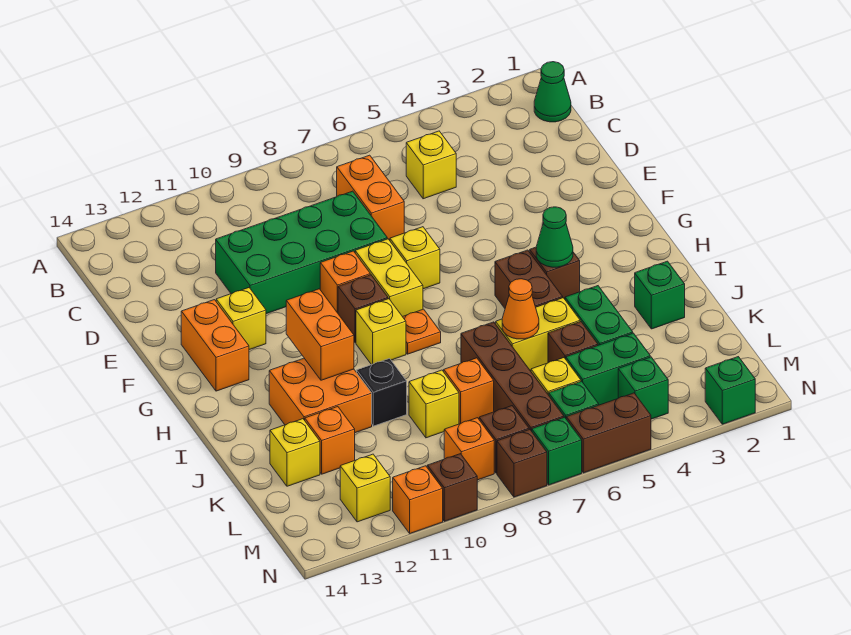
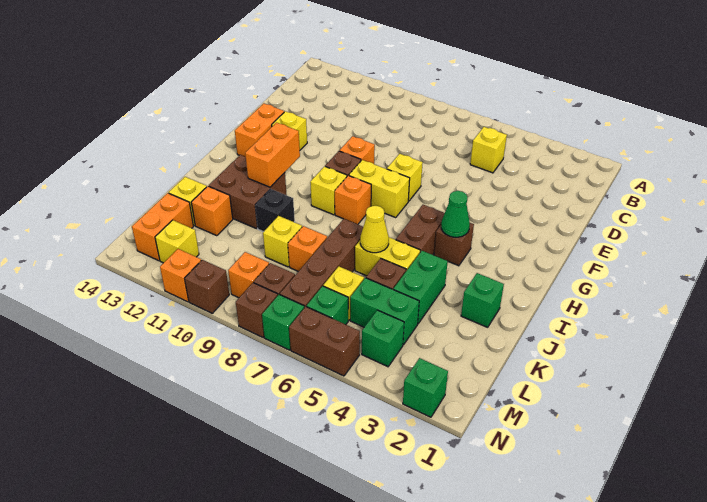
green 1x1 cone [534,62,571,122] -> none
orange 1x2 brick [337,155,404,240] -> orange 1x2 brick moved to [132,193,193,261]
green 2x4 brick [216,191,387,314] -> none
yellow 1x2 brick [355,239,423,317] -> yellow 1x2 brick turned to [349,160,410,218]
orange 1x1 plate [403,309,441,354] -> orange 1x1 brick [335,176,371,224]
orange 2x2 brick [269,358,372,433] -> brown 2x2 brick [209,155,287,229]
orange 1x1 cone [502,279,539,339] -> yellow 1x1 cone [360,206,389,253]

